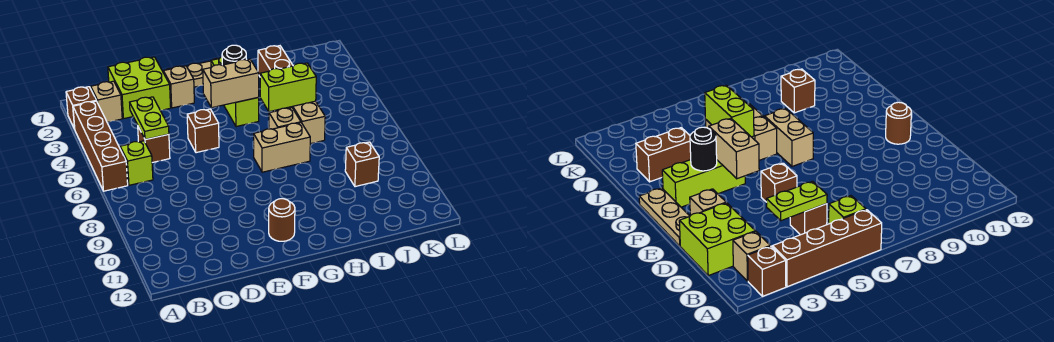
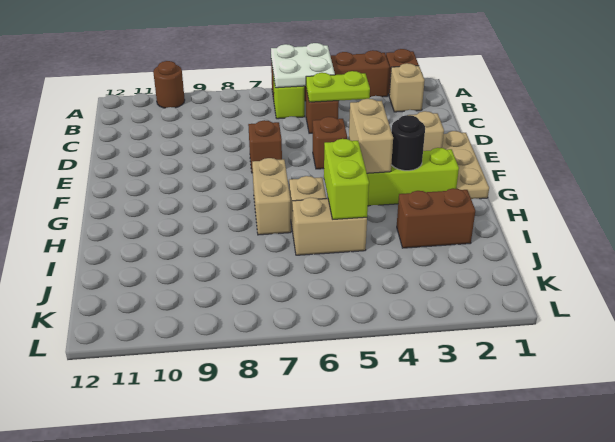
none -> white 2x2 plate [271,43,335,88]
lime 2x2 brick [108,57,171,118] -> none
brown 1x1 round brick [269,199,295,241] -> brown 1x1 round brick moved to [153,61,185,108]
brown 1x1 brick [345,142,379,187] -> brown 1x1 brick moved to [248,120,282,173]

